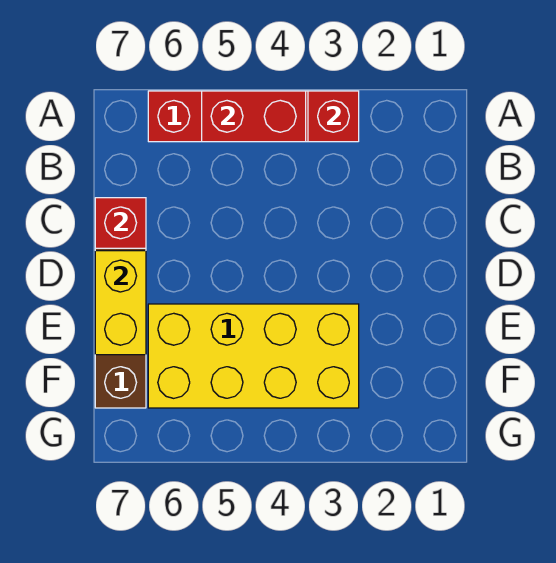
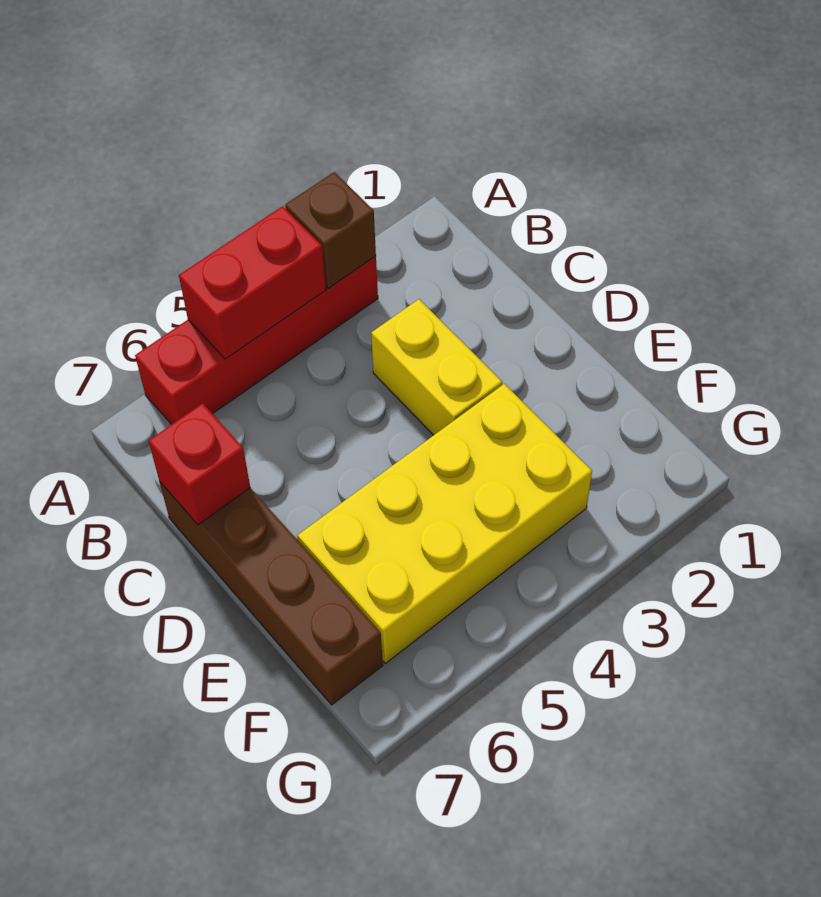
red 1x1 brick [308,91,359,142] -> brown 1x1 brick [285,172,376,288]
yellow 1x2 brick [95,251,146,355] -> yellow 1x2 brick moved to [371,299,502,435]

